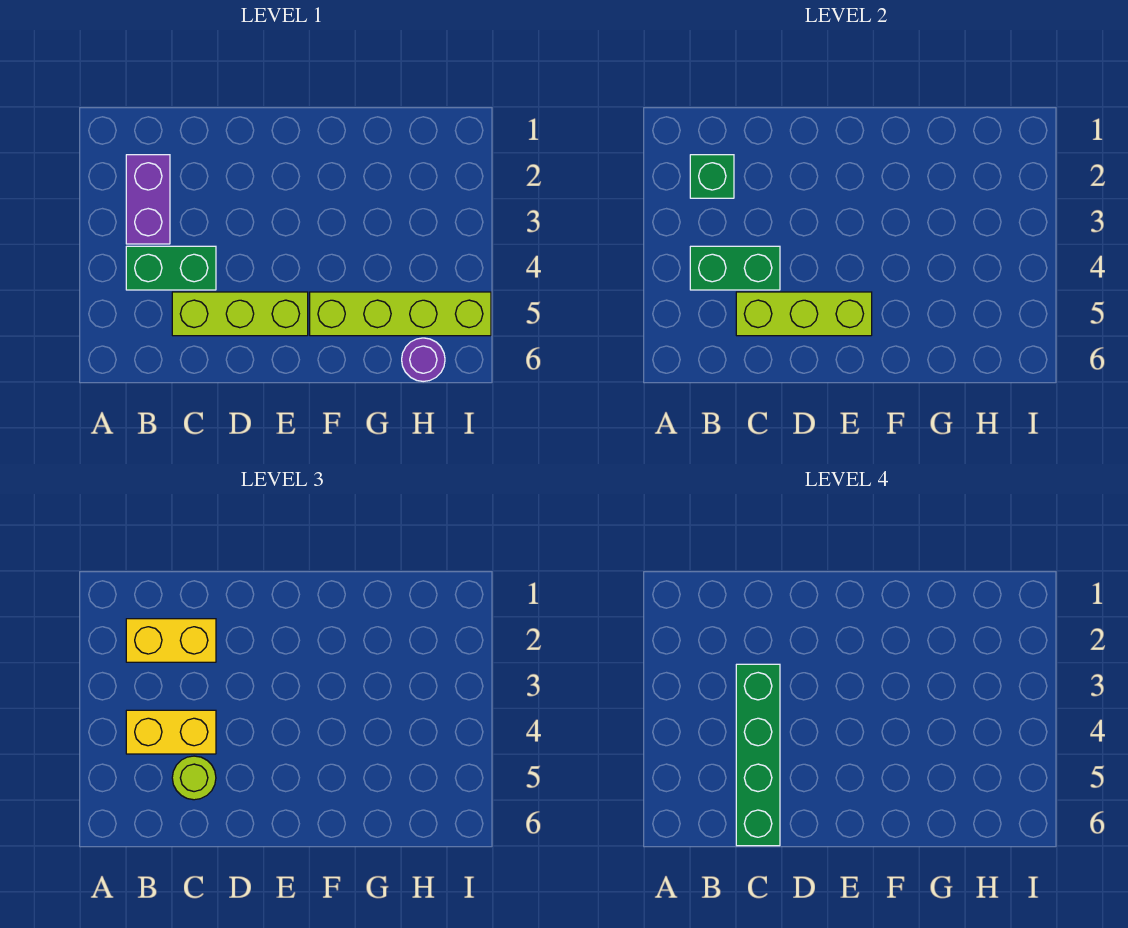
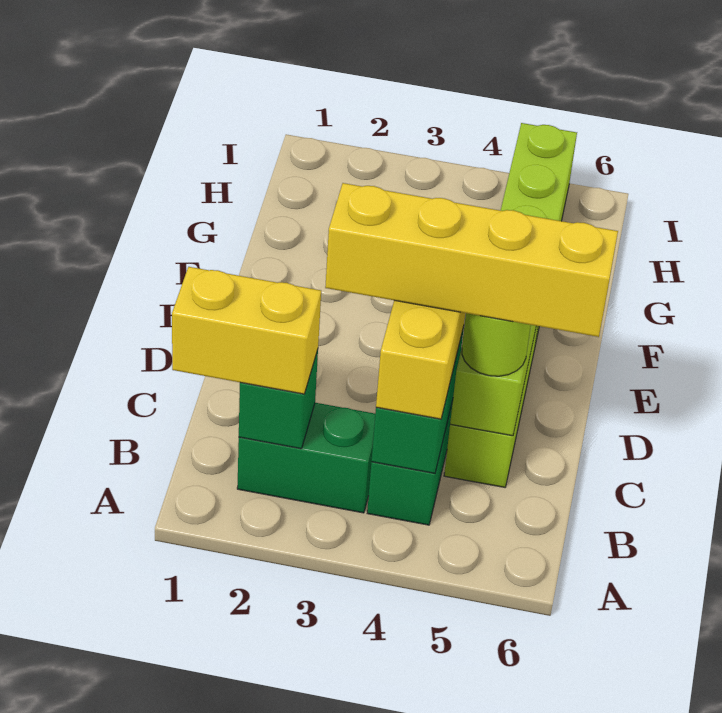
purple 1x2 brick [126,155,170,244] -> green 1x2 brick [237,403,375,513]
yellow 1x2 brick [126,619,216,662] -> yellow 1x2 brick turned to [172,267,321,394]
green 1x4 brick [736,664,780,846] -> yellow 1x4 brick [325,183,618,337]
purple 1x1 round brick [402,338,445,382] -> none

